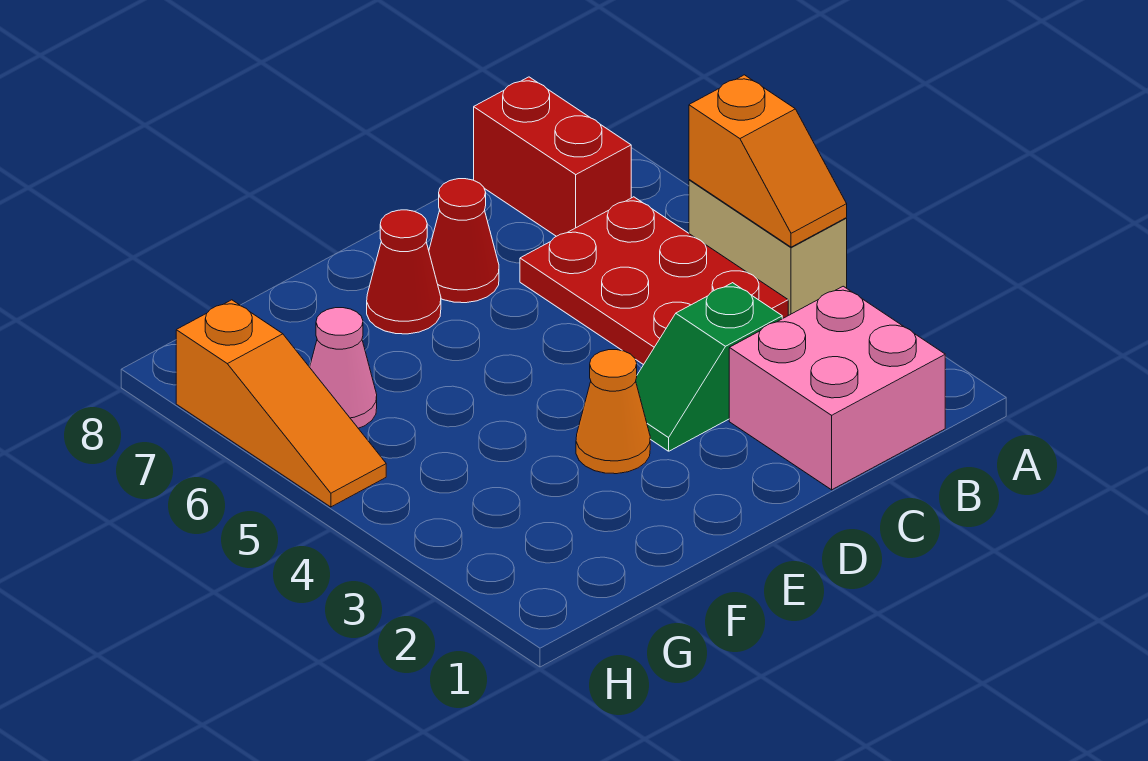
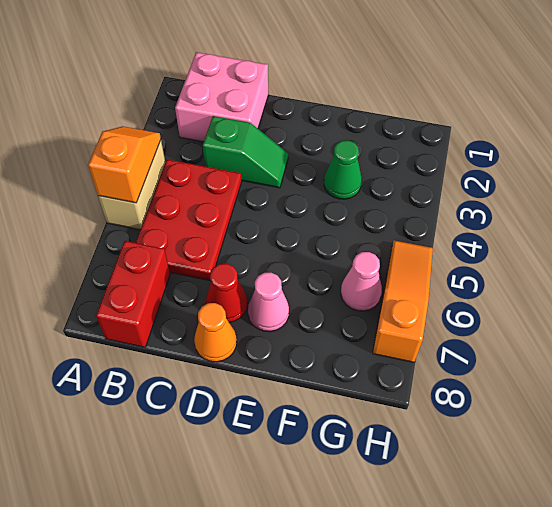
orange 1x1 cone [576,350,650,474] -> orange 1x1 cone moved to [194,303,237,362]
red 1x1 cone [367,210,441,334] -> pink 1x1 cone [248,273,289,331]
none -> green 1x1 cone [324,140,362,199]

